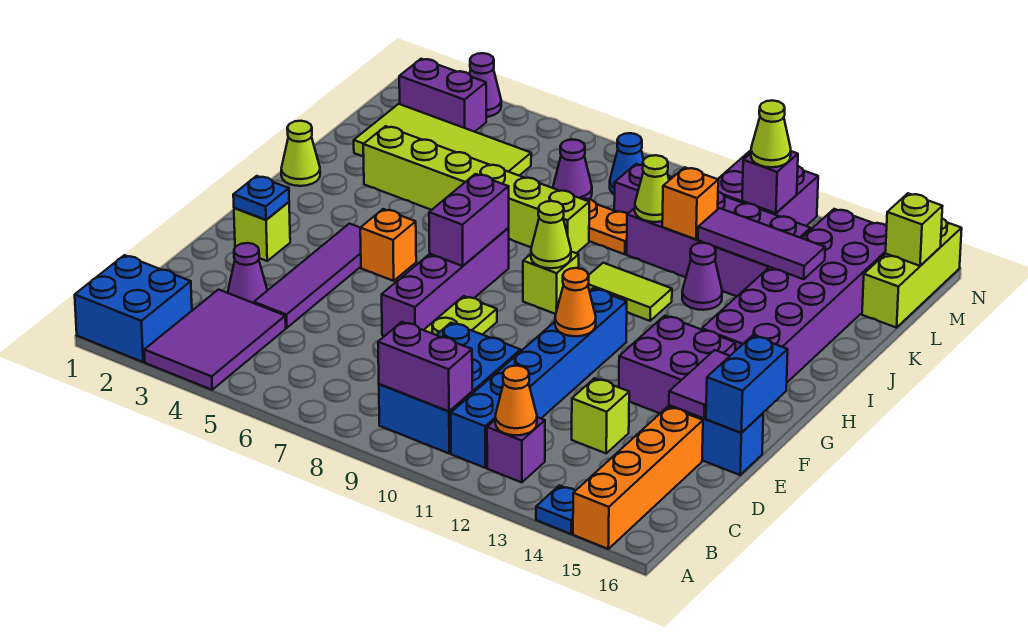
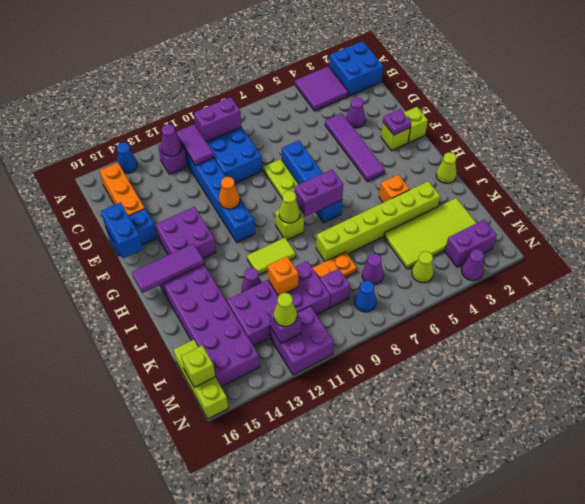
purple 2x3 tile [144,290,286,390] -> purple 2x2 tile [295,66,348,111]
blue 1x1 plate [536,485,575,534] -> blue 1x1 cone [117,142,137,173]
orange 1x4 brick [573,407,703,549] -> orange 1x3 brick [99,163,145,216]
orange 1x1 cone [495,366,537,435] -> purple 1x1 cone [161,124,181,156]
lime 1x1 brick [572,378,629,453] -> lime 1x1 brick moved to [404,107,428,143]
purple 1x4 brick [382,228,509,336] -> blue 1x4 brick [282,140,342,223]
purple 1x2 tile [669,350,729,418] -> purple 1x2 tile moved to [176,124,214,166]
blue 1x1 plate [233,176,289,220] -> purple 1x1 plate [383,109,411,135]
orange 1x1 brick [360,209,416,281] -> orange 1x1 brick moved to [379,175,410,202]
purple 1x2 brick [429,174,509,266] -> purple 1x2 brick turned to [294,169,343,217]
lime 1x1 cone [635,155,669,222] -> lime 1x1 cone moved to [412,251,434,283]
purple 1x3 tile [698,208,825,279] -> purple 1x3 tile moved to [132,244,204,293]

